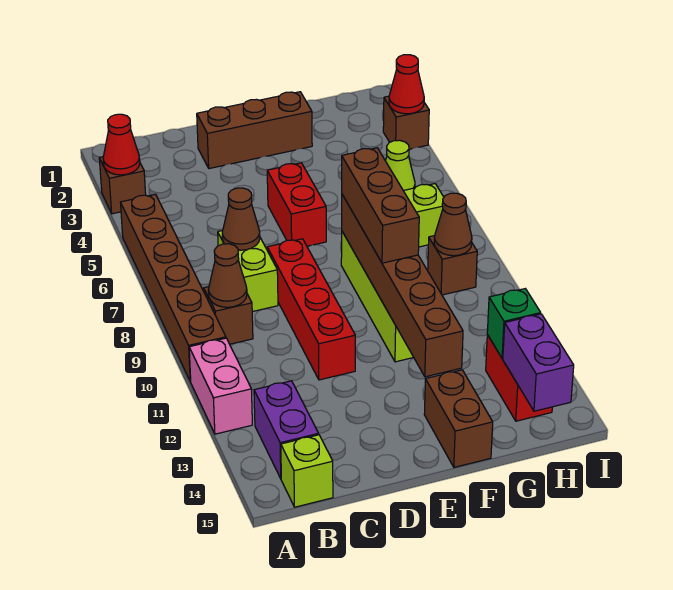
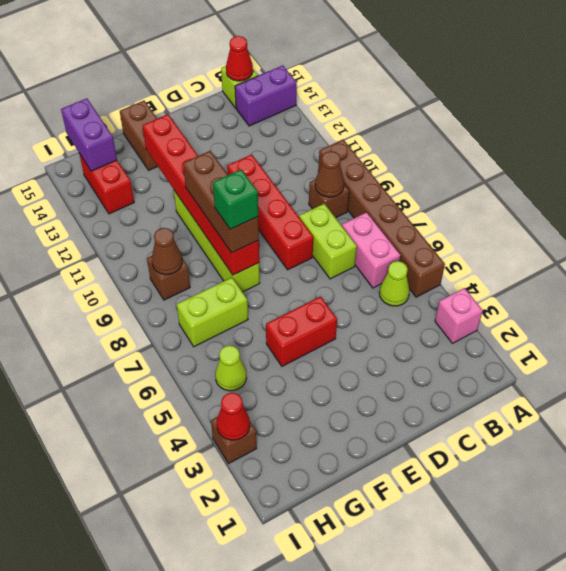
brown 1x1 brick [99,157,146,214] -> pink 1x1 brick [435,288,483,343]
red 1x1 cone [103,114,140,175] -> red 1x1 cone moved to [226,36,253,81]
pink 1x2 brick [189,338,252,434] -> pink 1x2 brick moved to [342,212,401,288]
none -> lime 1x1 cone [379,261,410,306]
purple 1x2 brick [254,381,319,478] -> purple 1x2 brick turned to [235,65,297,126]
brown 1x1 cone [222,188,260,250] -> none
brown 1x3 brick [197,92,312,169] -> none
red 1x2 brick [267,163,326,246] -> red 1x2 brick turned to [266,296,337,366]
brown 1x6 brick [342,195,463,377] -> red 1x6 brick [143,114,259,275]
green 1x1 brick [487,289,541,358] -> green 1x1 brick moved to [213,169,258,229]

